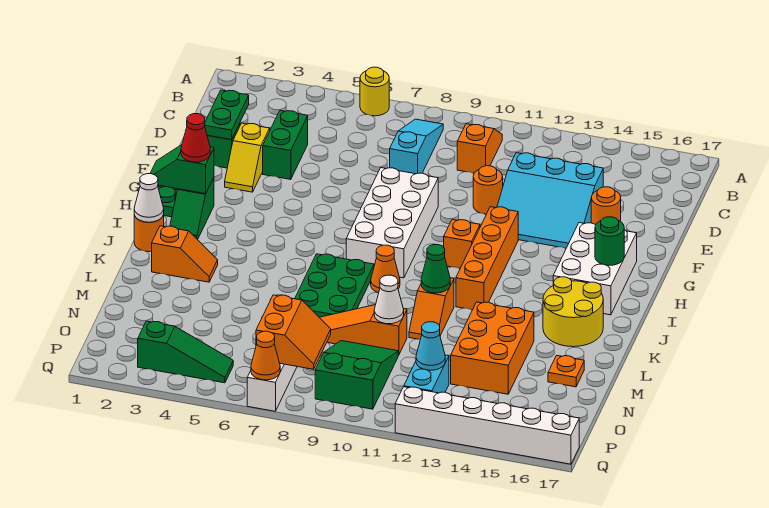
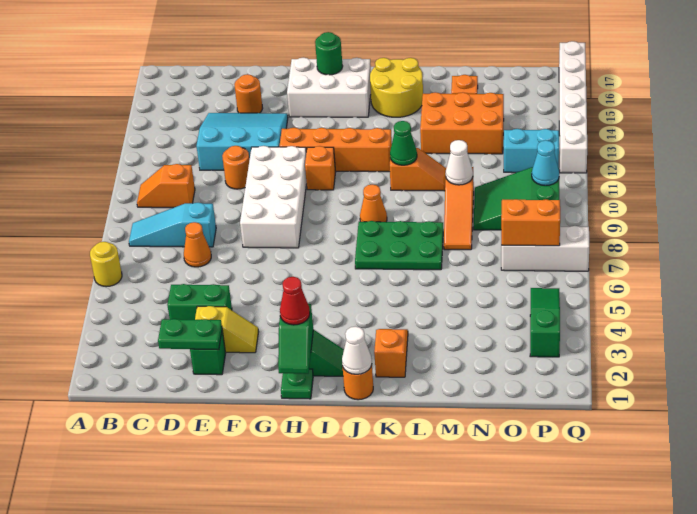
cyan 3x3 slope [497,153,603,248] -> cyan 3x3 slope turned to [196,113,288,170]
white 2x4 brick [346,168,438,278] -> white 2x4 brick turned to [240,146,307,248]
cyan 1x1 cone [416,322,445,370] -> cyan 1x1 cone moved to [532,140,559,186]
orange 1x1 cone [251,331,280,380] -> orange 1x1 cone moved to [184,222,211,267]

